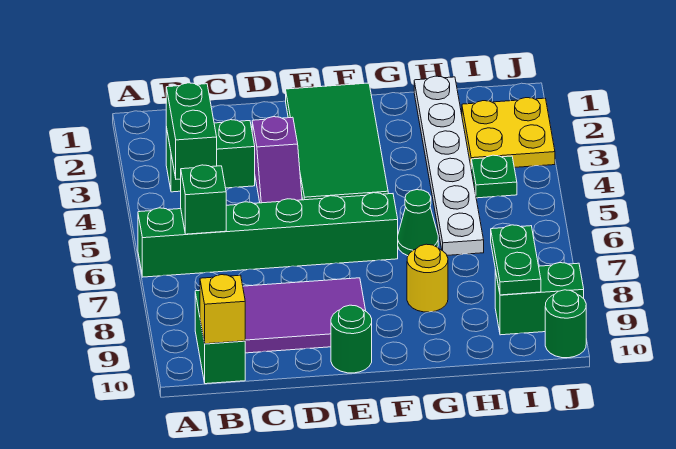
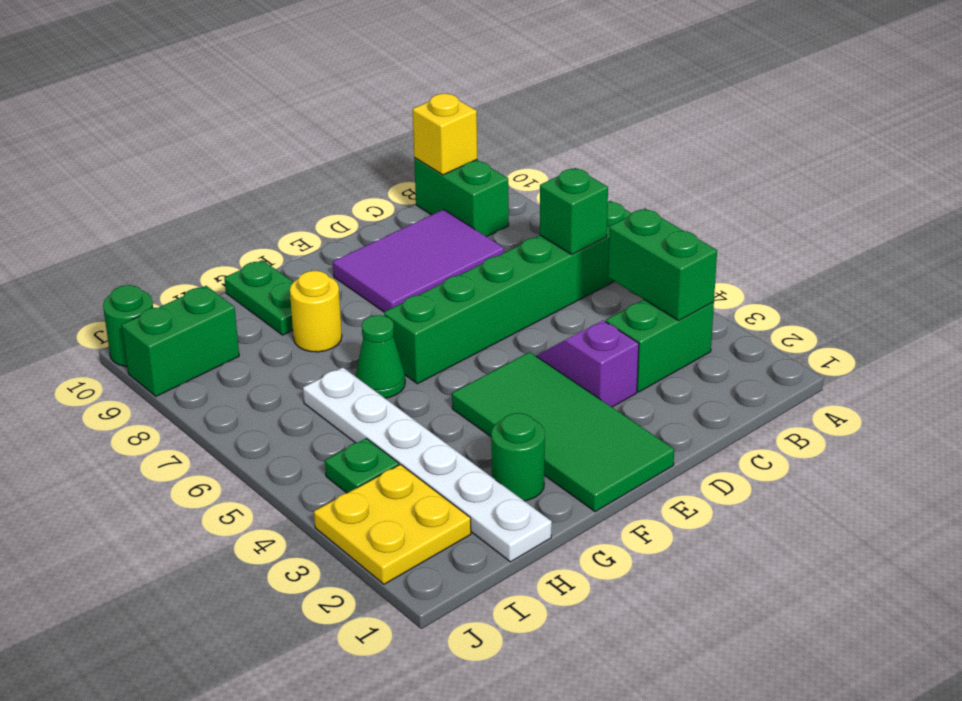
green 1x1 round brick [331,305,372,373] -> green 1x1 round brick moved to [491,413,545,501]
green 1x2 plate [491,225,541,295] -> green 1x2 plate moved to [224,260,293,335]

